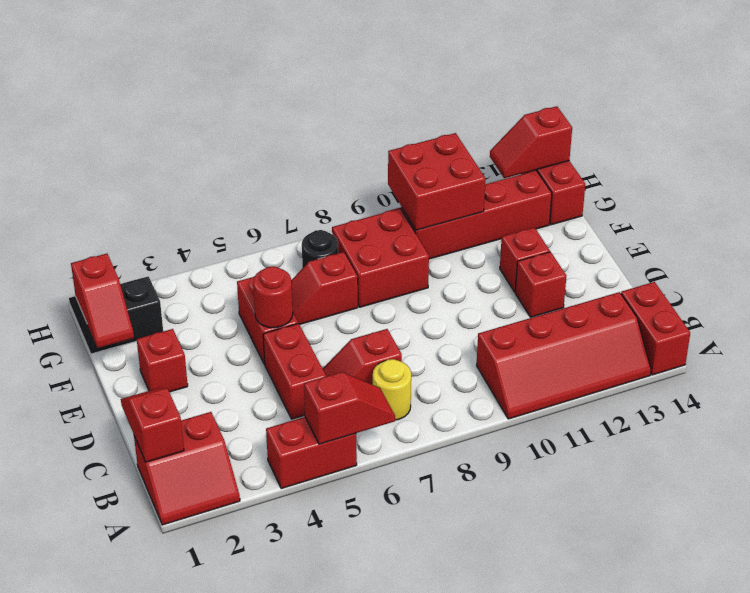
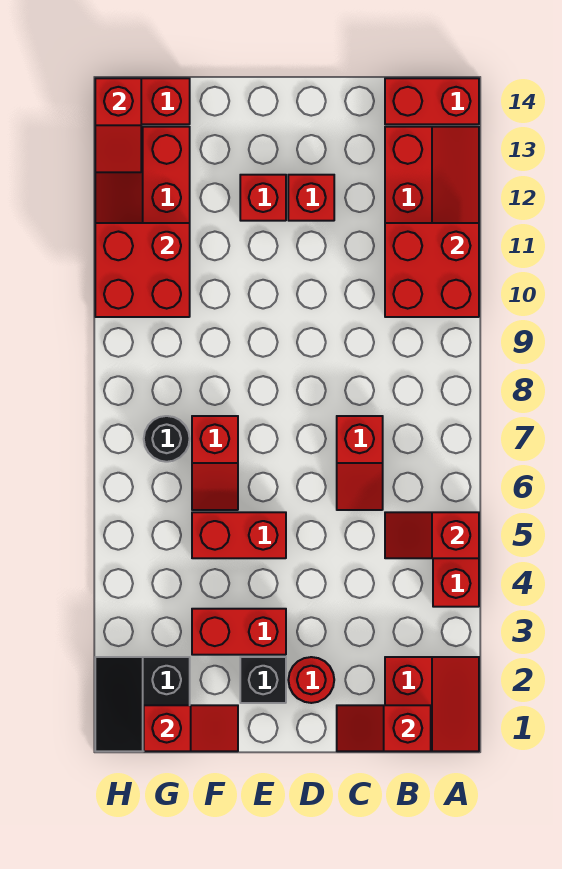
red 1x2 slope [304,372,395,444] -> red 1x2 slope turned to [385,512,479,558]
yellow 1x1 round brick [373,359,411,420] -> none
red 1x2 brick [263,323,326,419] -> red 1x2 brick moved to [192,609,286,655]
red 1x1 brick [137,329,188,392] -> black 1x1 brick [240,657,286,703]
red 1x1 round brick [253,266,293,328] -> red 1x1 round brick moved to [288,657,334,703]
red 2x2 brick [332,209,429,307] -> red 2x2 brick moved to [385,223,479,317]

